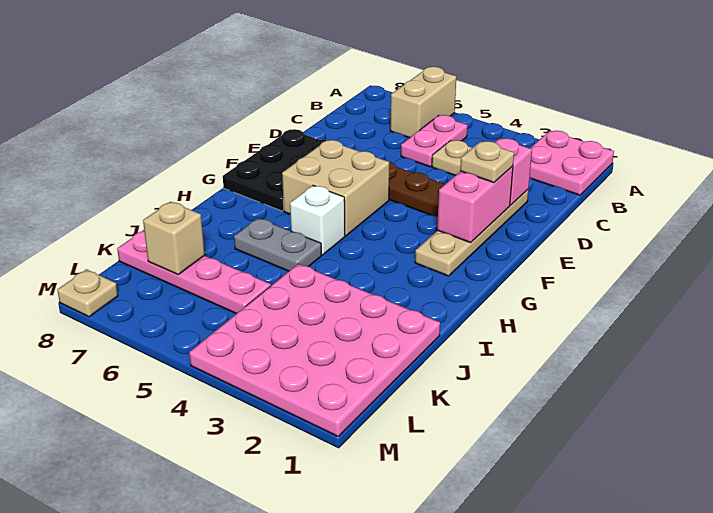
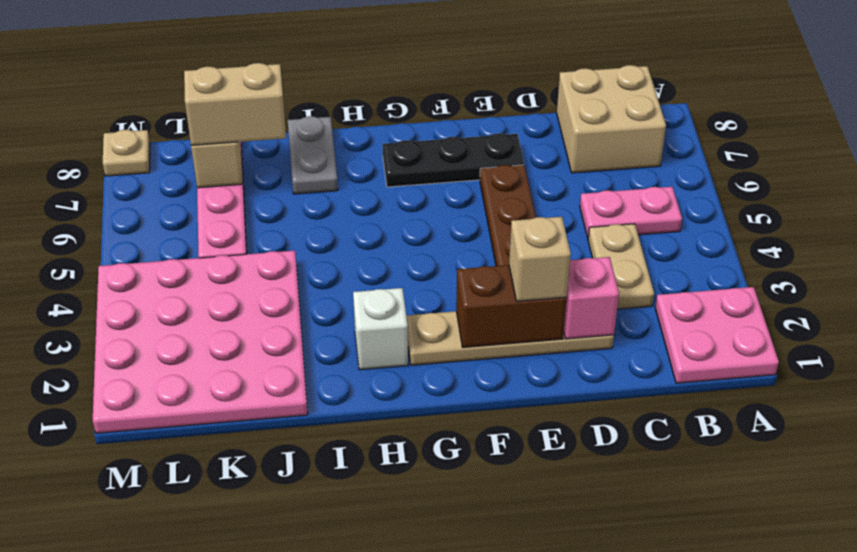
tan 1x2 brick [390,67,456,138] -> tan 1x2 brick moved to [184,63,286,145]
pink 1x2 brick [437,166,513,243] -> brown 1x2 brick [456,265,567,348]
tan 1x1 plate [460,141,514,183] -> tan 1x1 brick [509,217,571,301]
black 2x3 plate [223,129,327,211] -> black 1x3 plate [382,133,524,187]
tan 2x2 brick [282,140,389,236] -> tan 2x2 brick moved to [557,65,666,173]
white 1x1 brick [290,185,345,255] -> white 1x1 brick moved to [353,288,408,370]
grey 1x2 plate [234,218,321,271] -> grey 1x2 plate moved to [288,116,338,194]

